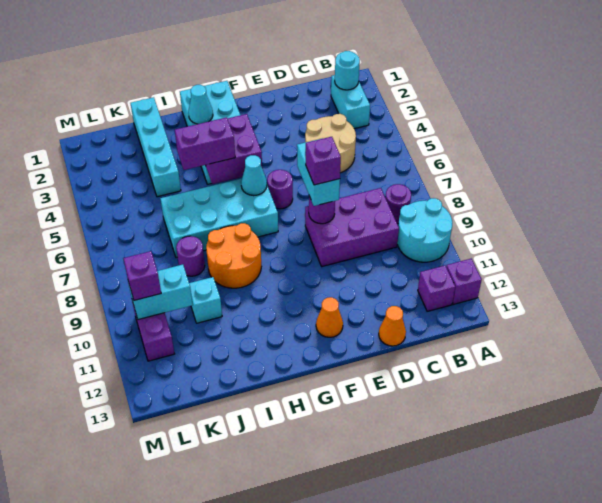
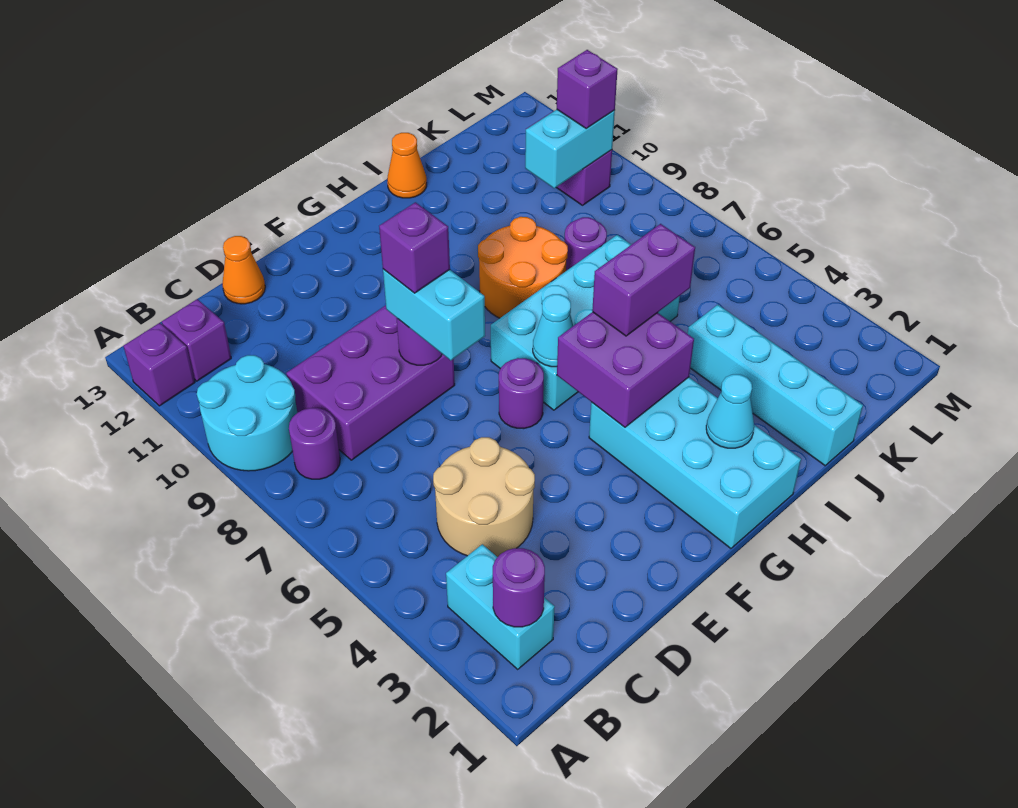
cyan 1x1 round brick [335,51,360,90] -> purple 1x1 round brick [493,548,545,627]
orange 1x1 cone [316,297,343,337] -> orange 1x1 cone moved to [387,133,427,198]
cyan 1x1 brick [189,277,222,323] -> none

